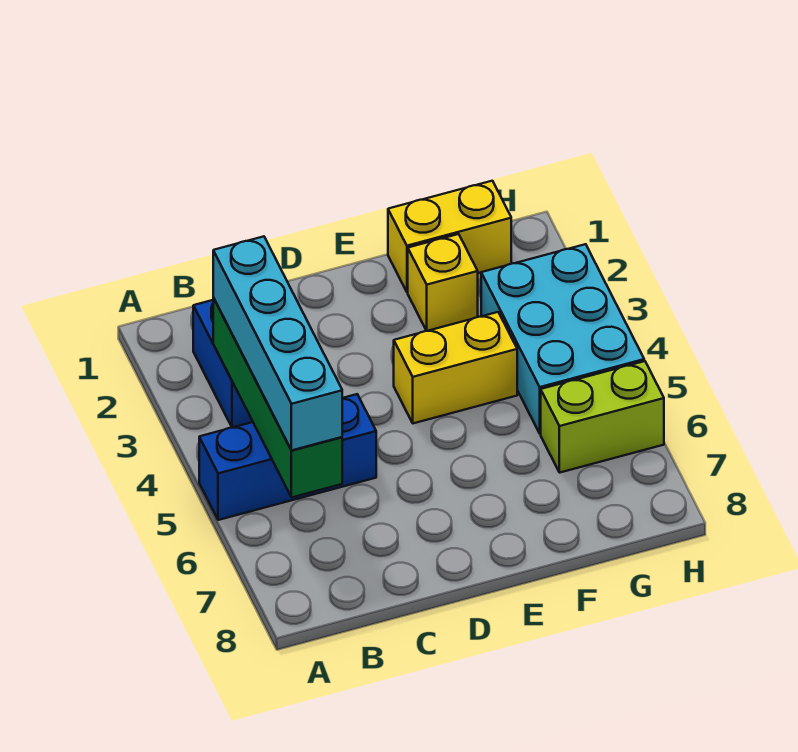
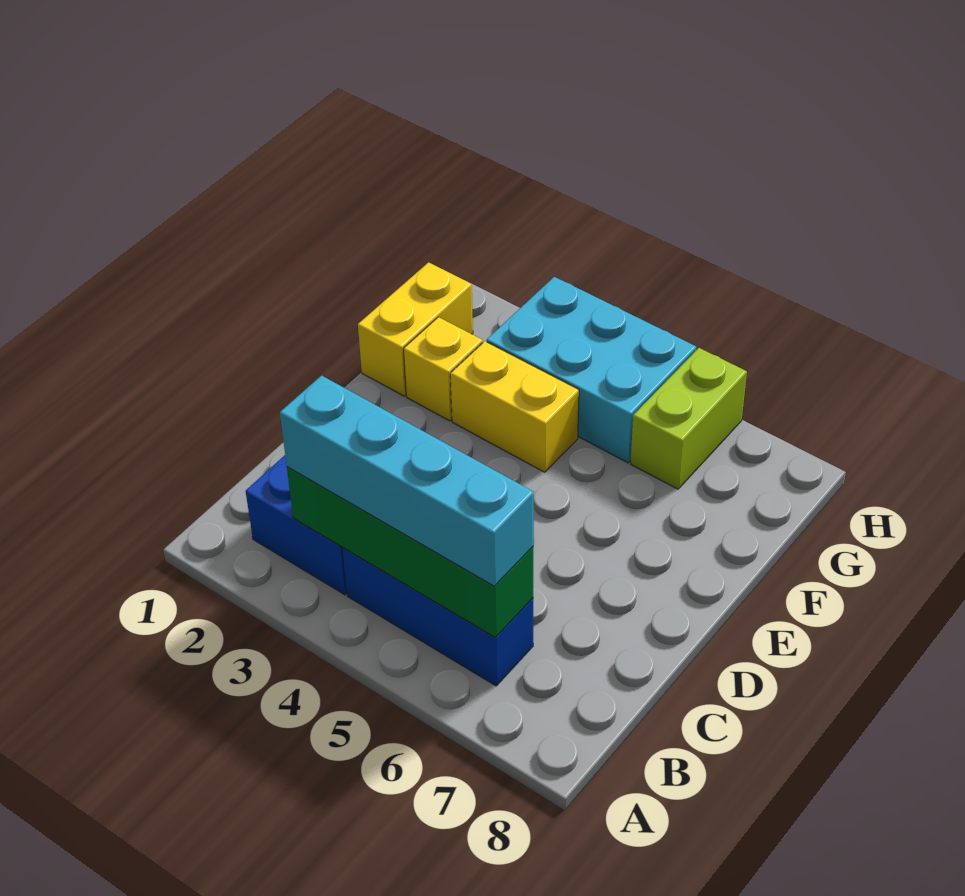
blue 1x3 brick [199,394,376,520] -> blue 1x3 brick turned to [343,548,533,686]
yellow 1x2 brick [394,312,517,423] -> yellow 1x2 brick turned to [450,341,579,472]

